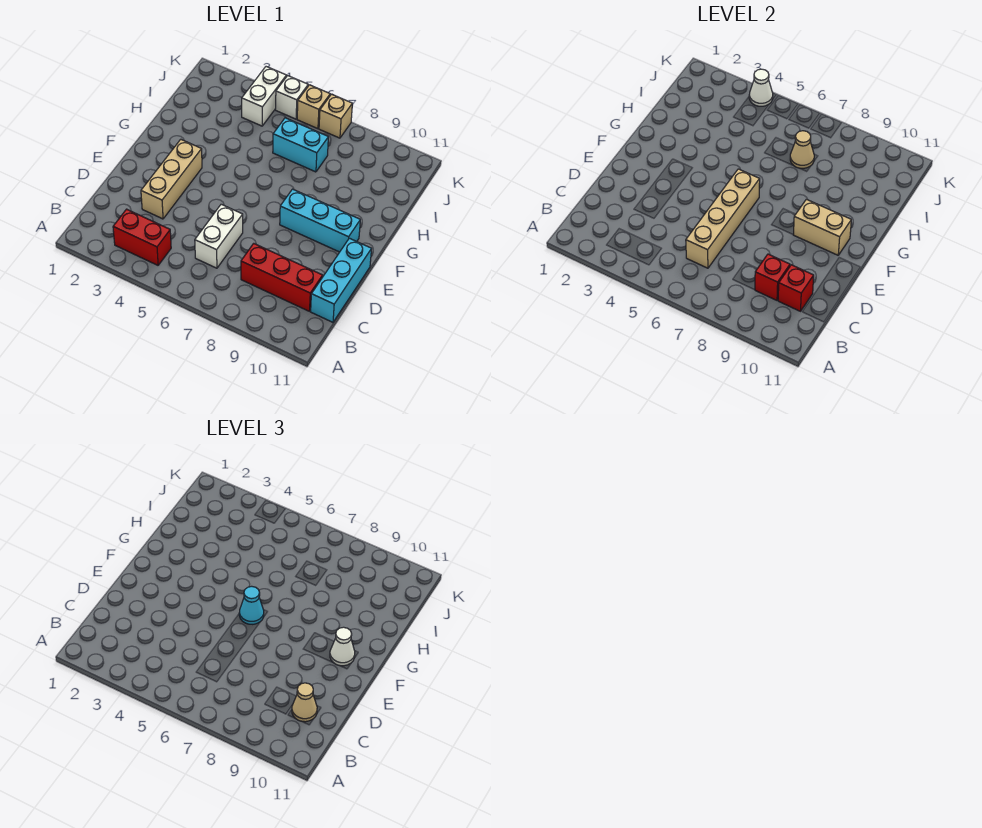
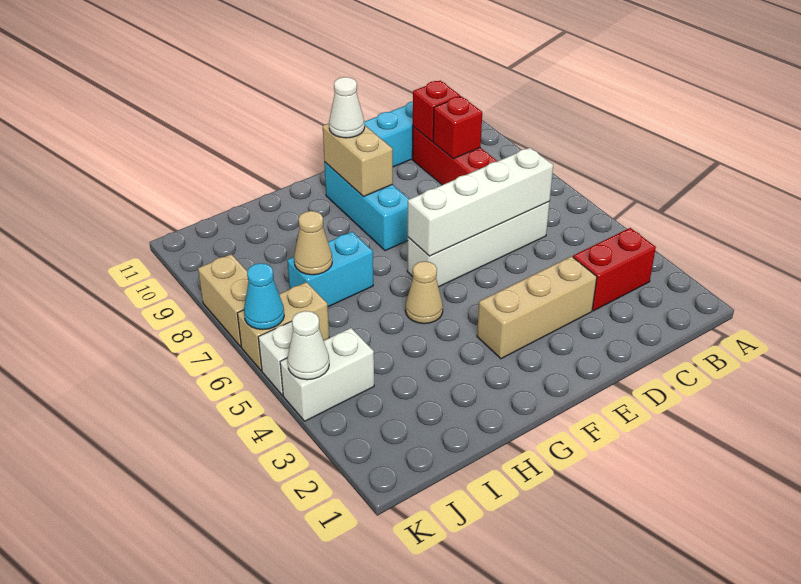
red 1x2 brick [113,209,171,265] -> red 1x2 brick turned to [573,228,656,311]
white 1x2 brick [195,204,243,268] -> white 1x4 brick [407,202,550,287]
tan 1x4 brick [686,169,760,268] -> white 1x4 brick [408,148,553,256]
tan 1x1 cone [292,683,317,722] -> tan 1x1 cone moved to [405,261,443,324]
cyan 1x1 cone [239,586,264,624] -> cyan 1x1 cone moved to [244,263,284,330]
cyan 1x2 brick [273,118,328,172] -> cyan 1x2 brick turned to [287,232,373,307]
tan 1x1 brick [297,85,330,129] -> tan 1x2 brick [237,282,329,371]
tan 1x1 brick [319,94,352,138] -> tan 1x2 brick [198,254,249,347]

